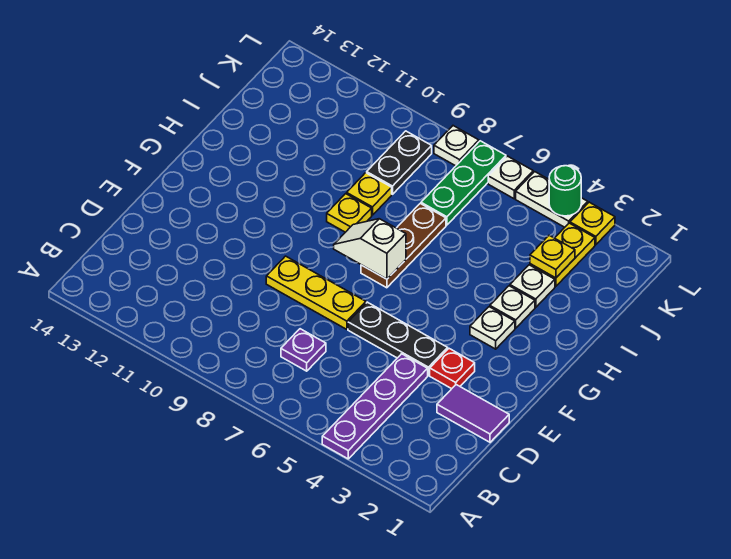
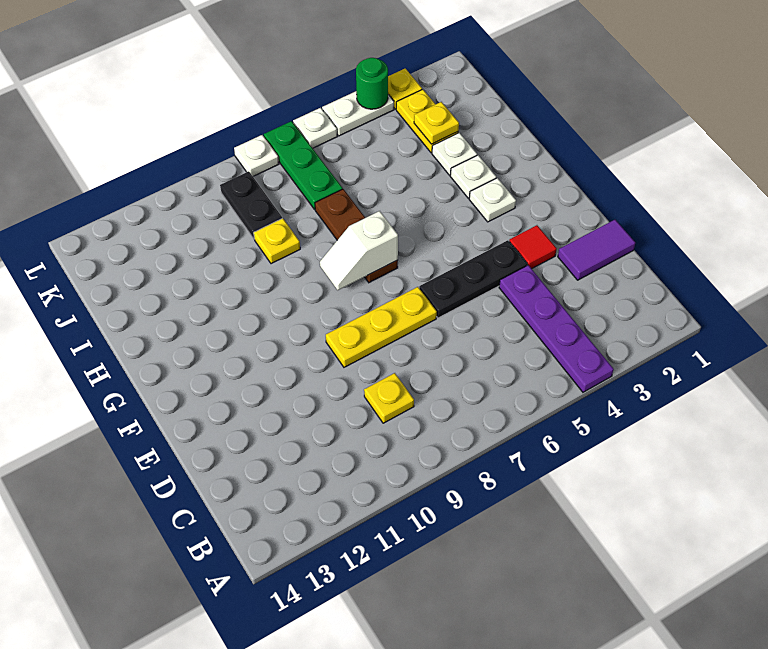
purple 1x1 plate [281,329,326,371] -> none
red 1x1 plate [430,349,475,389] -> red 1x1 tile [509,225,557,269]
yellow 1x1 plate [327,194,372,232] -> yellow 1x1 plate moved to [364,373,414,423]

